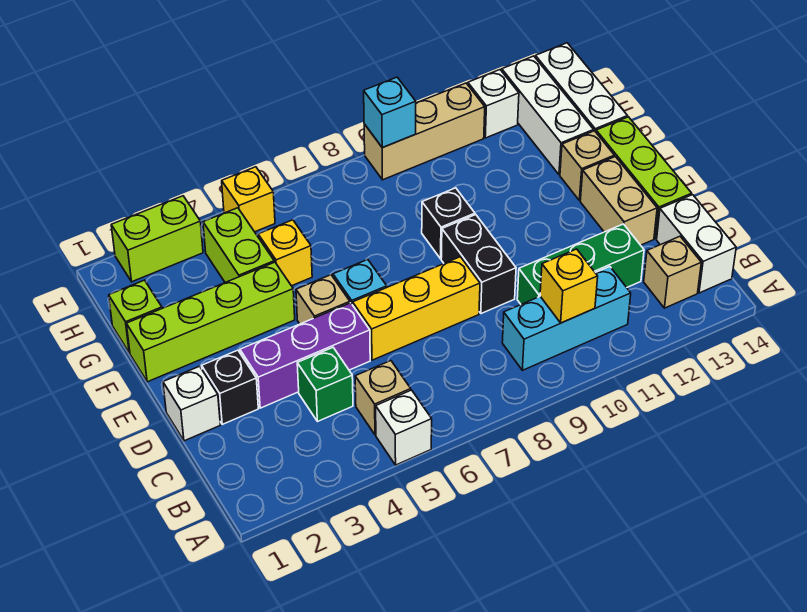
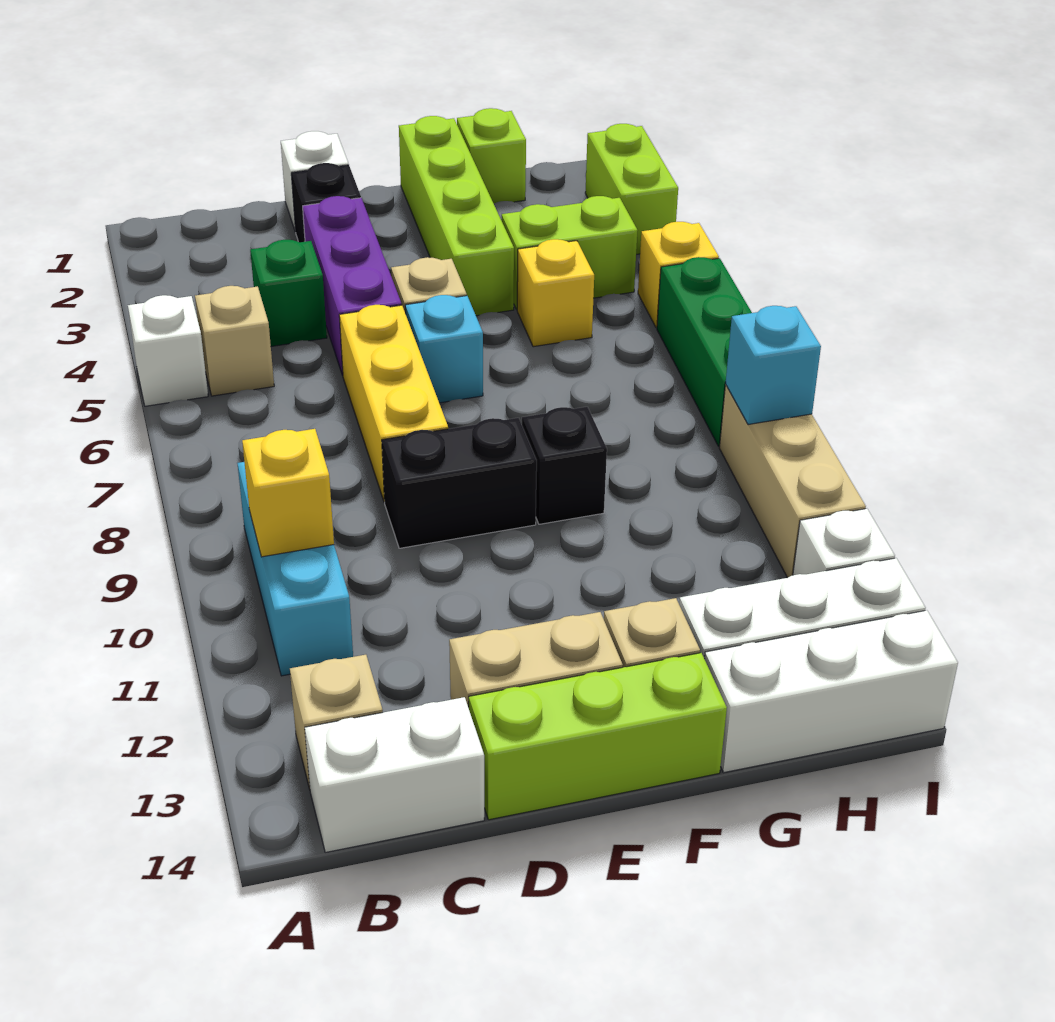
green 1x3 brick [517,224,644,304] -> green 1x3 brick moved to [657,257,752,446]

